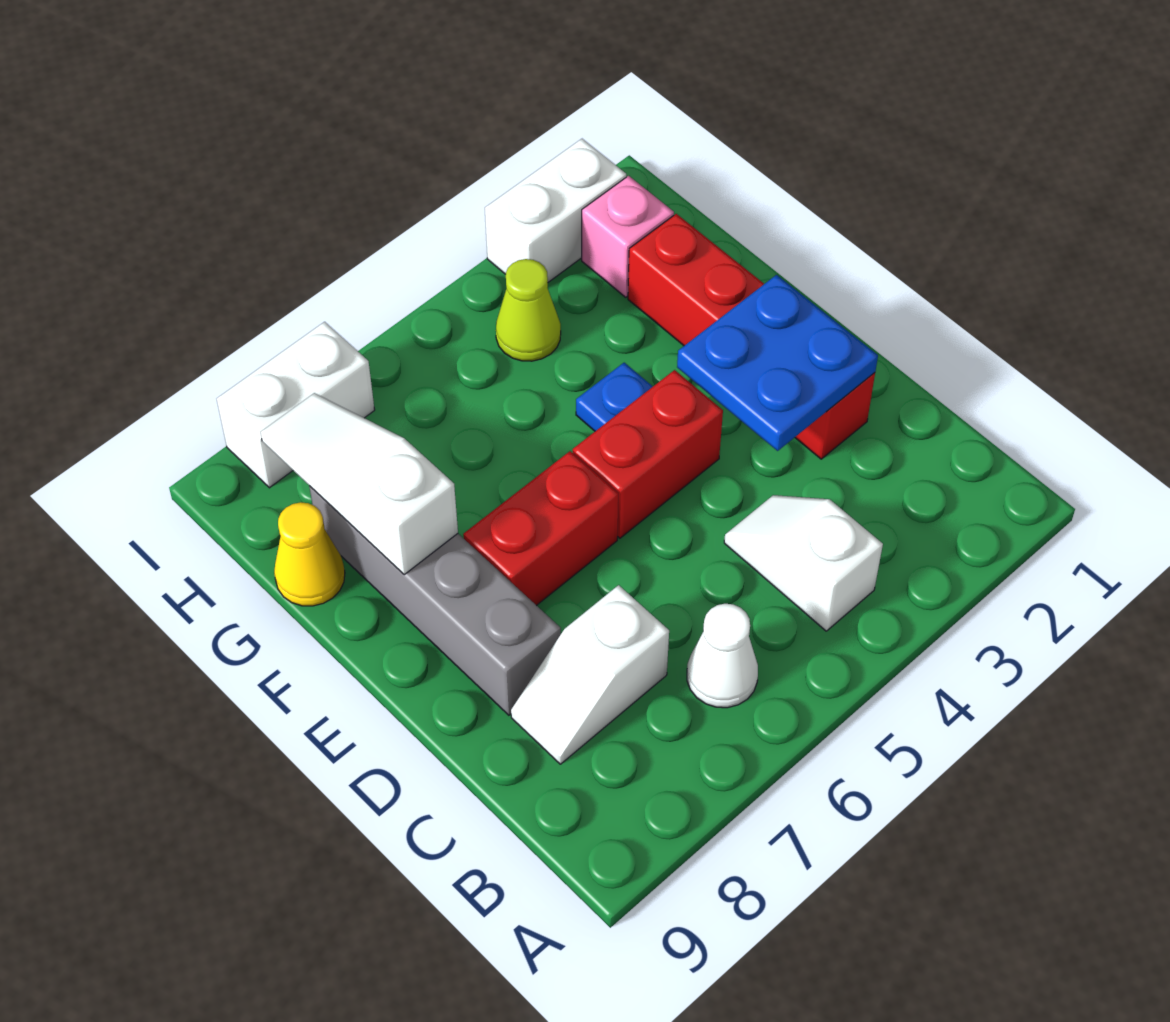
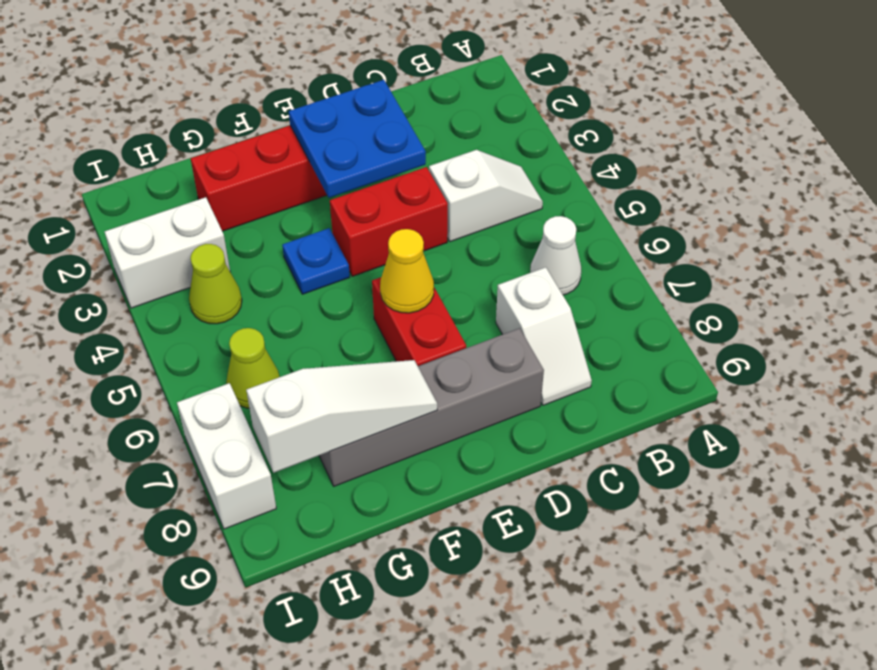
white 1x2 slope [724,495,883,631] -> white 1x2 slope turned to [429,150,543,242]
red 1x2 brick [573,370,723,538] -> red 1x2 brick turned to [330,167,448,276]
white 1x3 slope [261,393,458,574] -> white 1x3 slope turned to [246,360,437,473]
yellow 1x1 cone [274,502,345,606] -> yellow 1x1 cone moved to [380,229,434,313]
pink 1x1 brick [582,176,674,297] -> none
none -> lime 1x1 cone [226,328,280,408]
white 1x2 brick [485,139,626,282] -> white 1x2 brick turned to [105,197,230,308]

